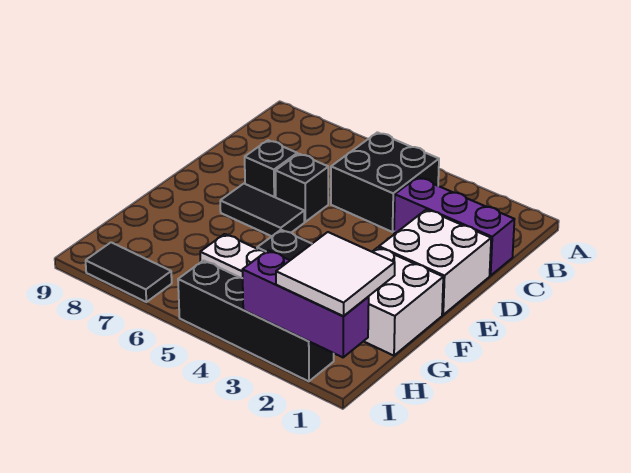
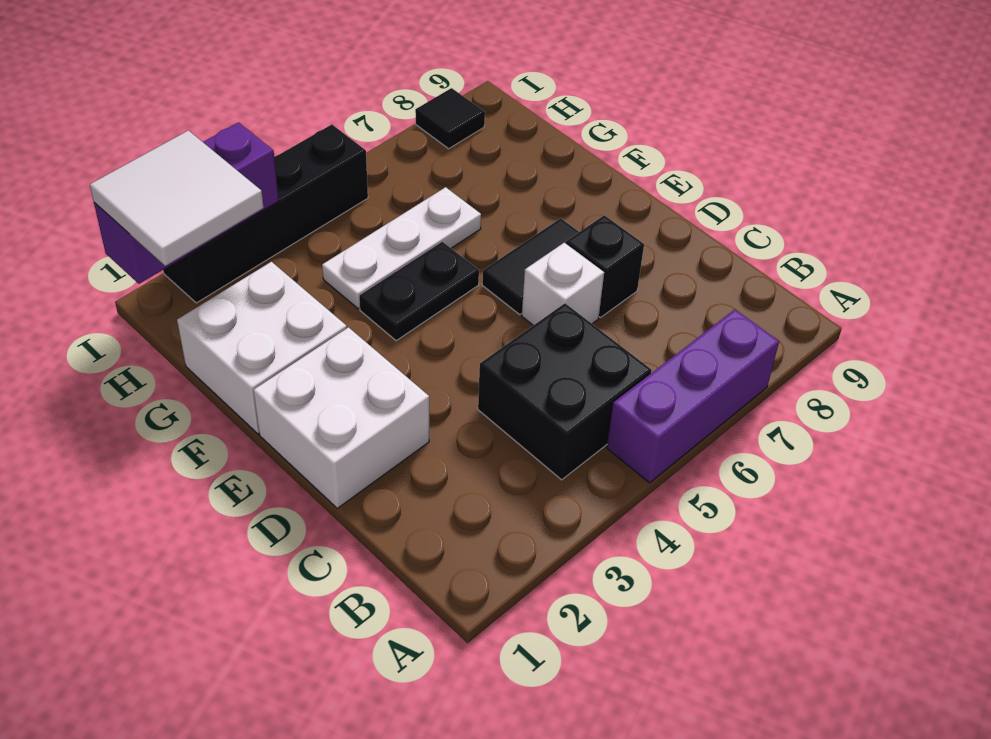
purple 1x3 brick [394,177,514,276] -> purple 1x3 brick moved to [607,310,779,483]
black 1x1 brick [275,154,328,222] -> white 1x1 brick [522,243,604,325]
black 1x2 tile [86,242,172,302] -> black 1x1 tile [415,88,485,149]

